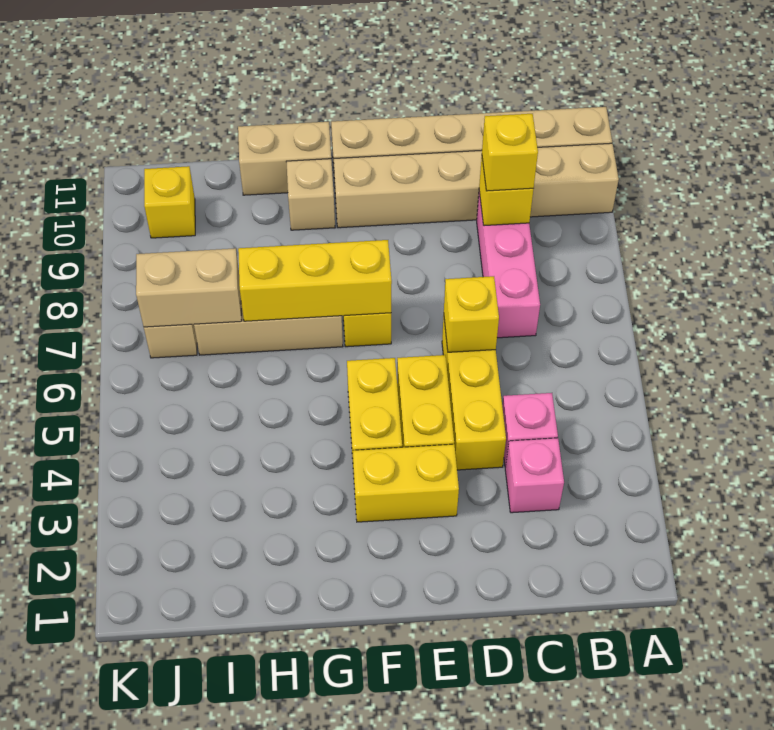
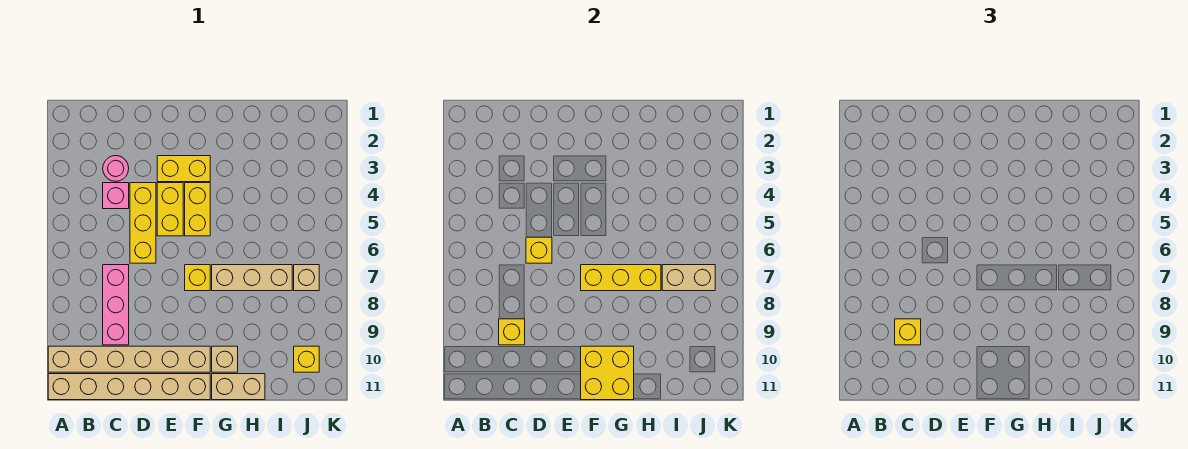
pink 1x1 brick [505,438,564,513] -> pink 1x1 round brick [103,156,129,181]
none -> yellow 2x2 brick [581,346,634,400]

